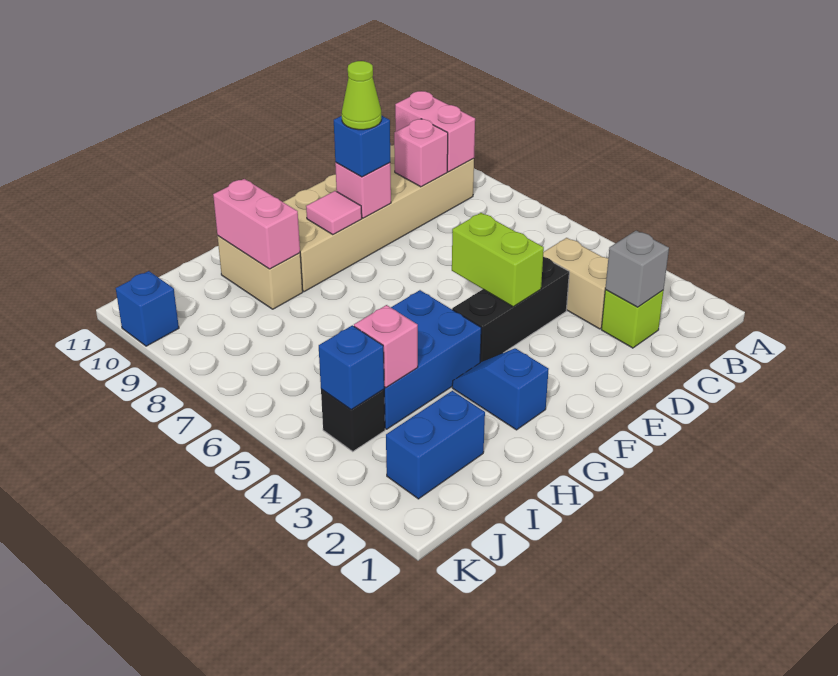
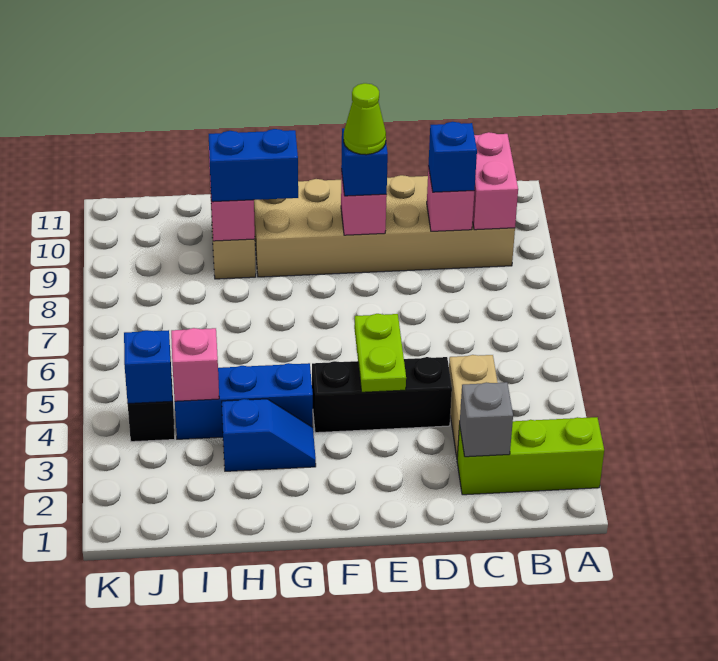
lime 1x1 brick [601,290,664,348] -> lime 1x3 brick [457,417,604,495]
lime 1x2 brick [452,213,544,307] -> lime 1x2 plate [354,314,406,392]
pink 1x1 tile [306,191,362,235] -> none
blue 1x2 slope [452,348,549,430] -> blue 1x2 slope turned to [222,399,316,471]
blue 2x3 brick [384,290,481,429] -> blue 1x3 brick [175,363,313,439]
blue 1x2 brick [386,391,485,499] -> blue 1x2 brick moved to [209,129,298,202]
blue 1x1 brick [116,271,179,346] -> blue 1x1 brick moved to [429,122,477,192]

